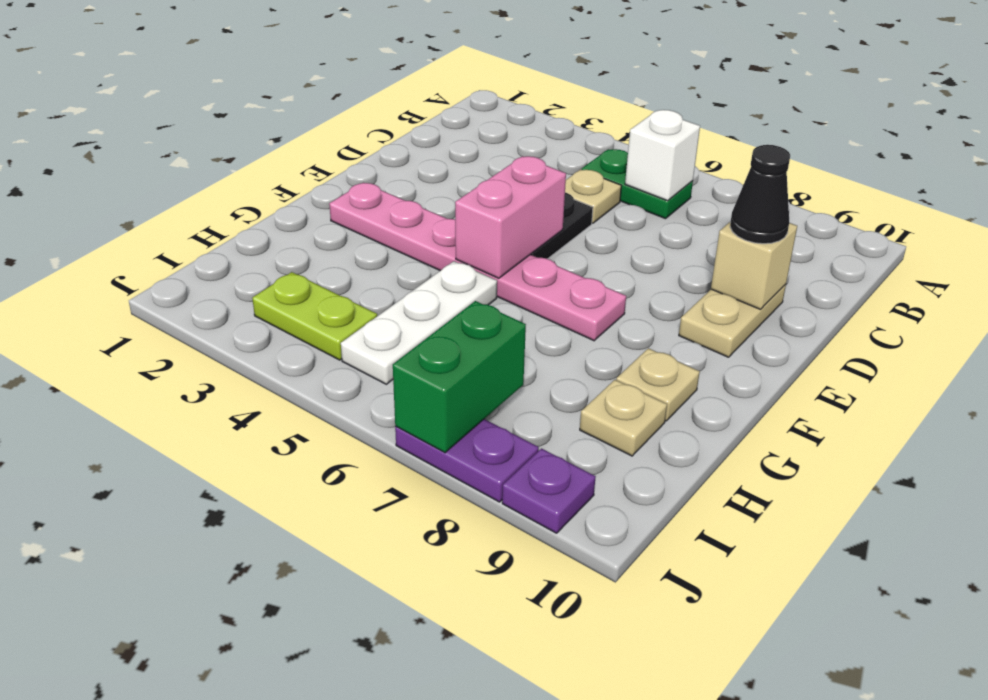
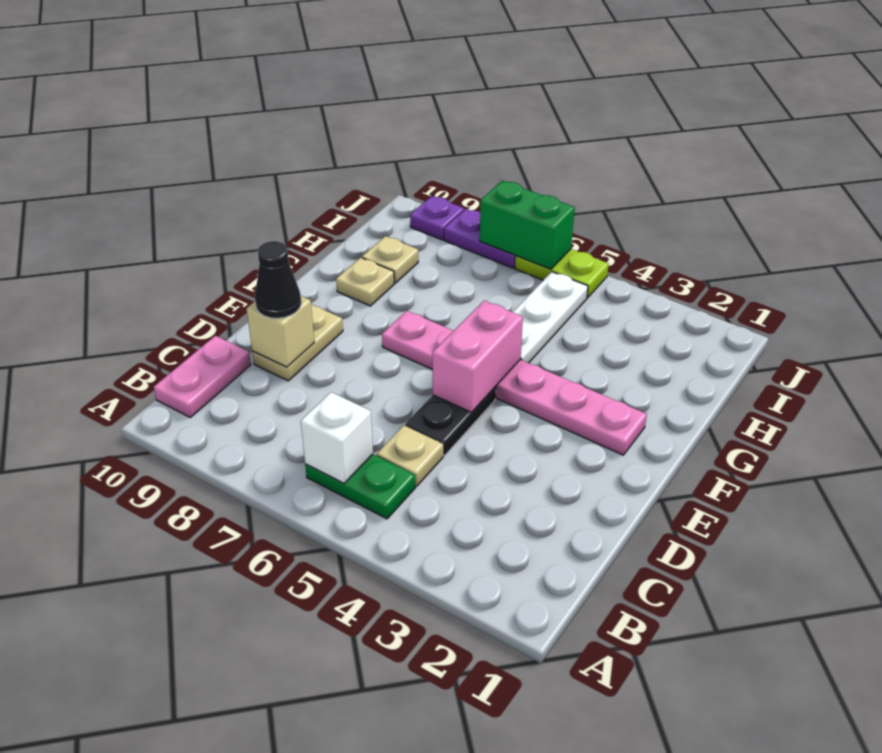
none -> pink 1x2 plate [154,336,251,417]
lime 1x2 plate [252,272,377,360] -> lime 1x2 plate moved to [515,249,609,298]
green 1x2 brick [393,301,526,453] -> green 1x2 brick turned to [480,181,575,269]

